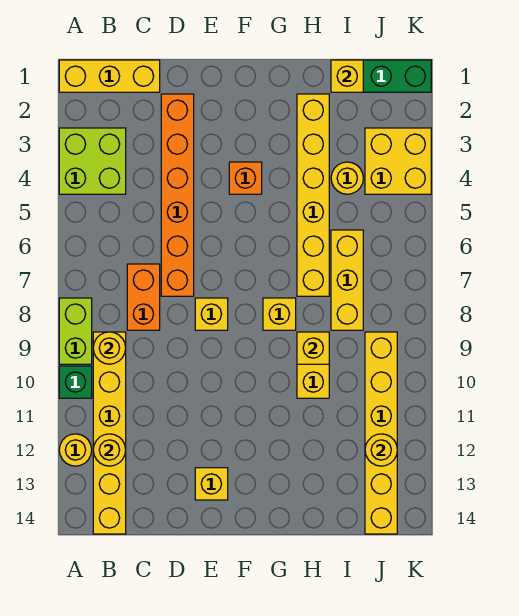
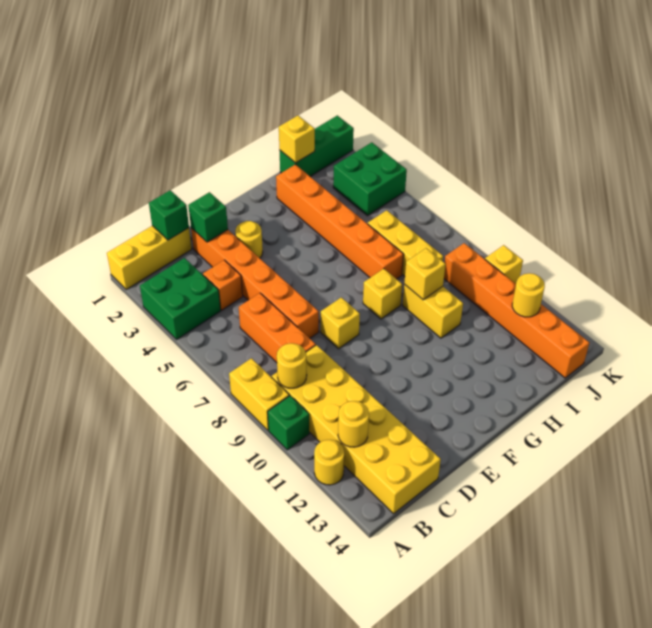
lime 2x2 brick [59,128,126,194] -> green 2x2 brick [140,258,221,340]
lime 1x2 brick [59,298,92,364] -> yellow 1x2 brick [229,358,289,430]
yellow 1x6 brick [93,332,126,534] -> yellow 2x6 brick [272,345,441,513]
none -> green 1x1 brick [149,190,189,240]
orange 1x2 brick [127,264,160,330] -> orange 1x3 brick [239,293,316,363]
none -> green 1x1 brick [188,192,228,242]
yellow 1x1 brick [195,468,228,500] -> yellow 1x1 brick moved to [485,245,523,284]
orange 1x1 brick [229,162,262,194] -> orange 1x1 brick moved to [203,260,243,310]
yellow 1x6 brick [297,94,329,296] -> orange 1x6 brick [276,164,403,279]
yellow 1x1 round brick [331,162,363,194] -> yellow 1x1 round brick moved to [235,221,263,258]
yellow 2x2 brick [365,128,431,194] -> green 2x2 brick [333,142,407,216]
yellow 1x6 brick [365,332,397,534] -> orange 1x6 brick [444,243,590,378]

